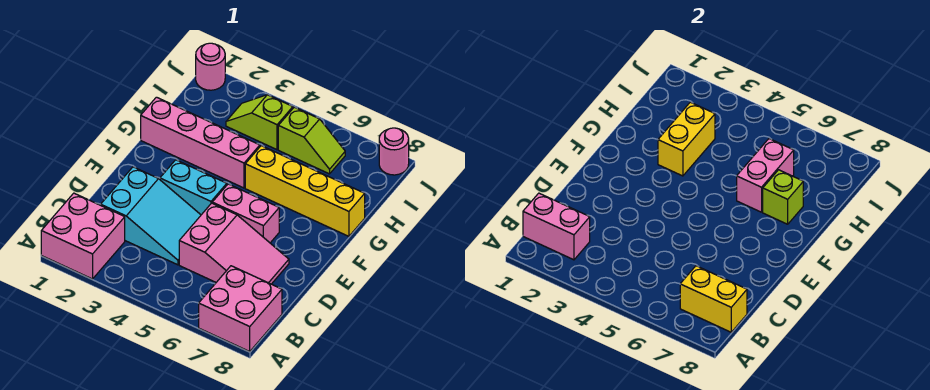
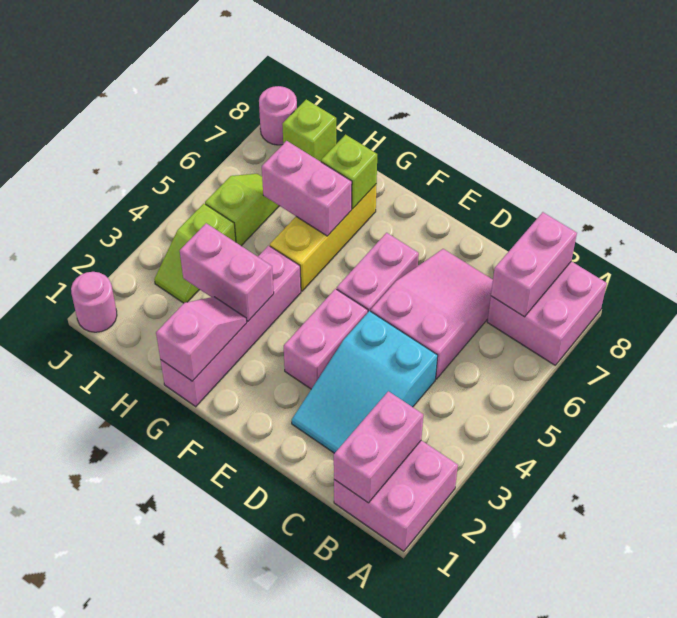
yellow 1x2 brick [680,266,747,332] -> pink 1x2 brick [491,212,577,317]
cyan 2x3 slope [101,167,201,265] -> cyan 2x3 slope turned to [292,311,438,453]
cyan 1x2 brick [160,160,227,215] -> pink 1x2 brick [284,289,368,389]
none -> pink 1x2 slope [156,297,247,381]
yellow 1x2 brick [658,102,715,176] -> pink 1x2 brick [180,223,274,321]
yellow 1x4 brick [245,146,365,236] -> yellow 1x3 brick [270,184,377,291]
none -> lime 1x1 brick [282,99,336,162]

